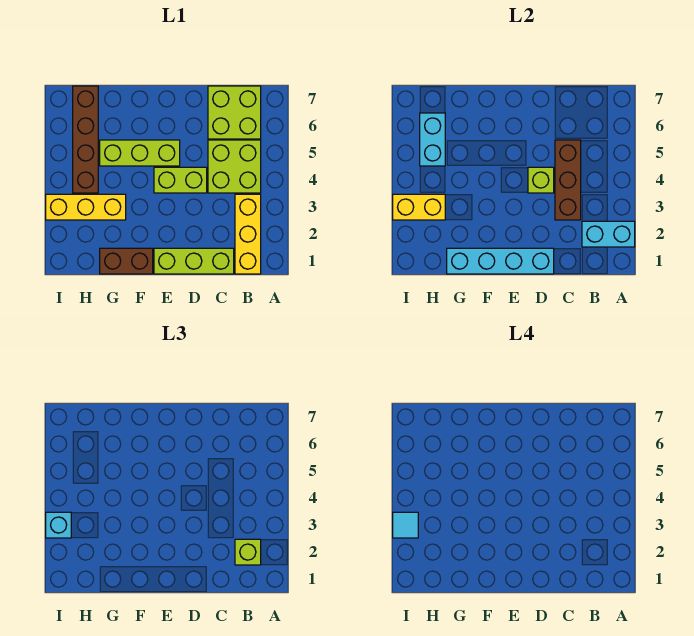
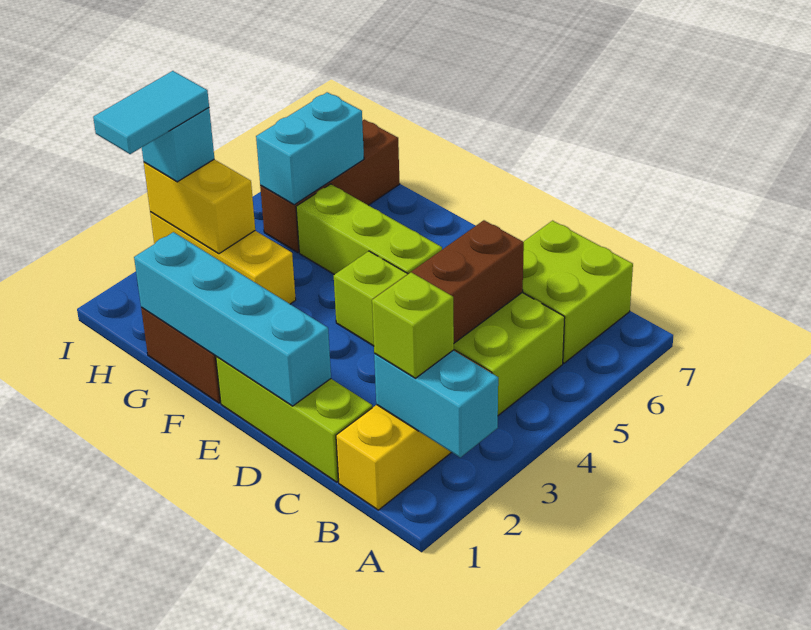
lime 1x1 brick [528,167,554,193] -> none
brown 1x4 brick [73,86,98,193] -> brown 1x3 brick [260,120,400,252]
cyan 1x1 tile [393,512,418,538] -> cyan 1x2 tile [93,71,209,154]

